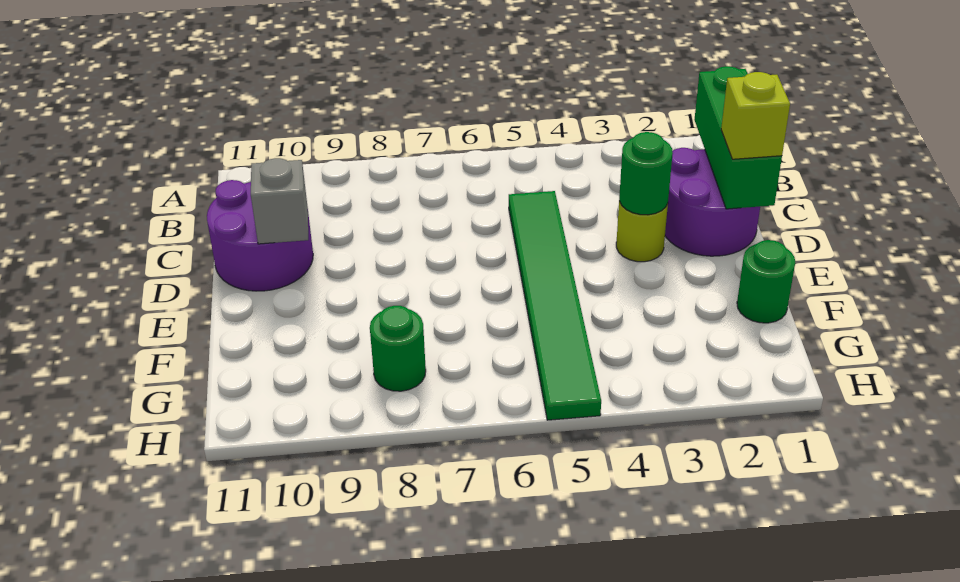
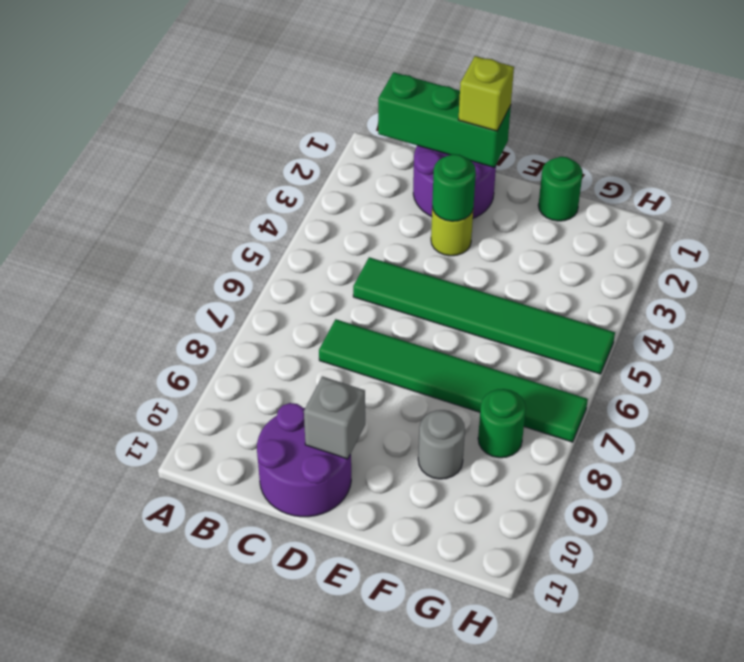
none -> green 1x6 tile [319,319,588,442]
none -> grey 1x1 round brick [418,410,465,479]

